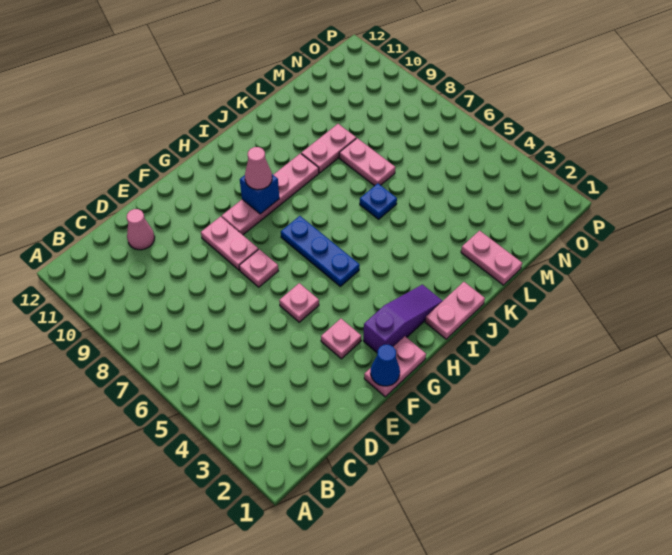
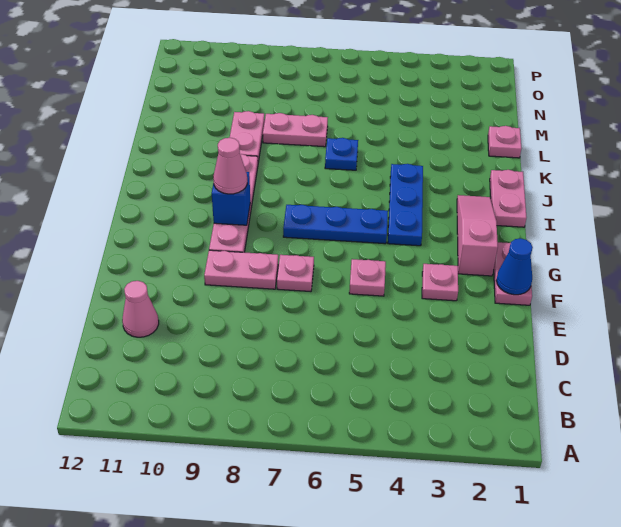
purple 1x3 slope [363,285,443,352] -> pink 1x3 slope [457,195,498,276]
none -> blue 1x3 plate [388,164,423,246]
pink 1x2 plate [461,231,522,285] -> pink 1x1 plate [488,126,521,158]

